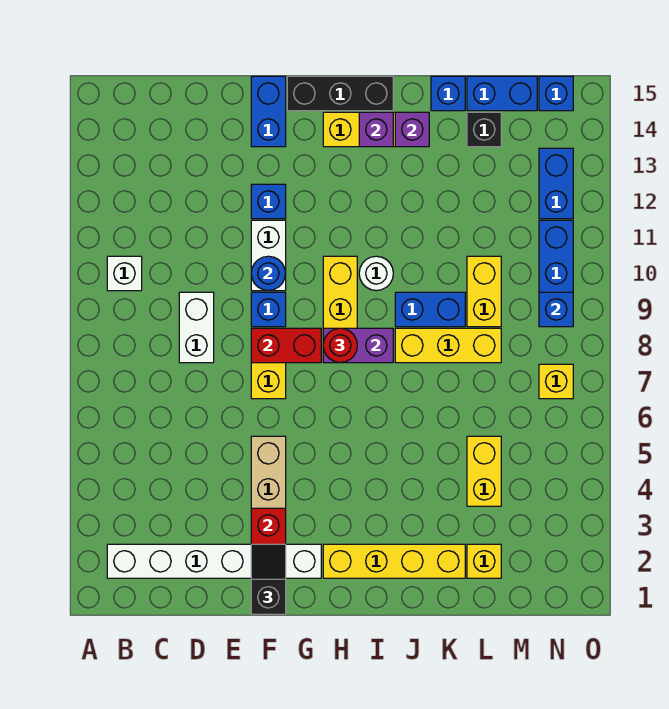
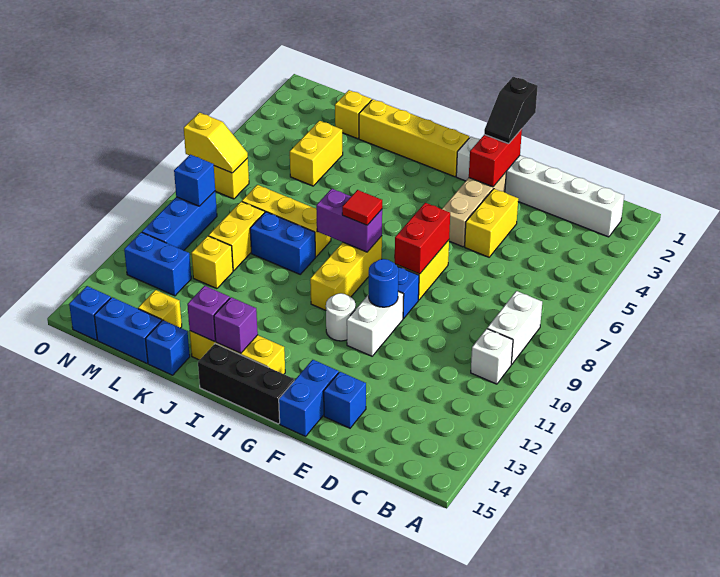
white 1x2 brick [179,292,214,363] -> white 1x2 brick moved to [487,291,542,365]
none -> yellow 1x2 brick [465,189,518,257]
red 1x2 brick [251,328,321,363] -> red 1x2 brick turned to [395,203,450,274]
blue 1x1 brick [251,184,286,219] -> blue 1x1 brick moved to [324,372,366,428]
red 1x1 round brick [323,328,357,363] -> red 1x1 tile [342,190,382,225]
white 1x1 round brick [359,256,393,291] -> white 1x1 round brick moved to [326,293,355,341]
none -> yellow 1x1 brick [191,236,233,289]
black 1x1 brick [467,112,501,147] -> yellow 1x1 brick [138,290,182,328]
none -> yellow 1x2 slope [184,112,248,173]
blue 1x2 brick [539,148,573,219] -> blue 1x2 brick turned to [124,232,191,296]

